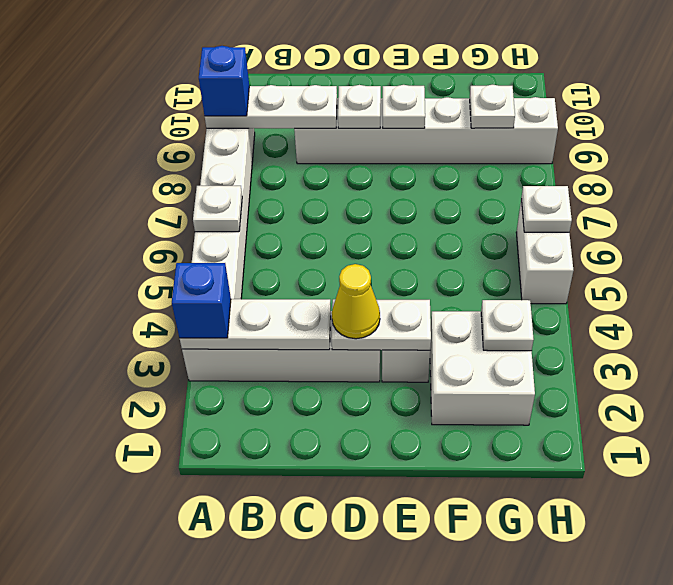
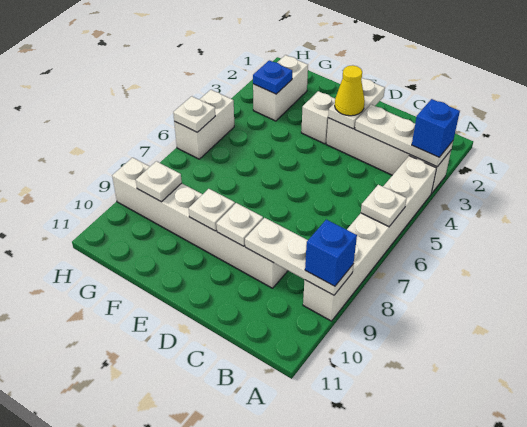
white 1x2 plate [331,299,431,350] -> white 1x2 plate turned to [328,78,385,129]
white 2x2 brick [430,311,535,425] -> white 1x2 brick [253,55,308,121]
white 1x1 plate [481,300,534,351] -> blue 1x1 plate [253,60,292,94]

